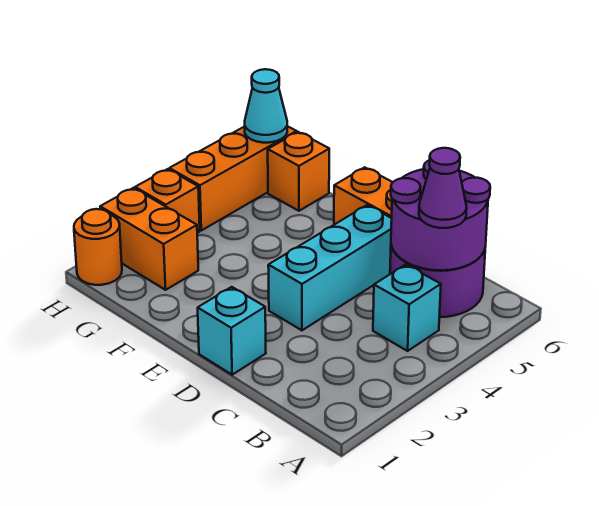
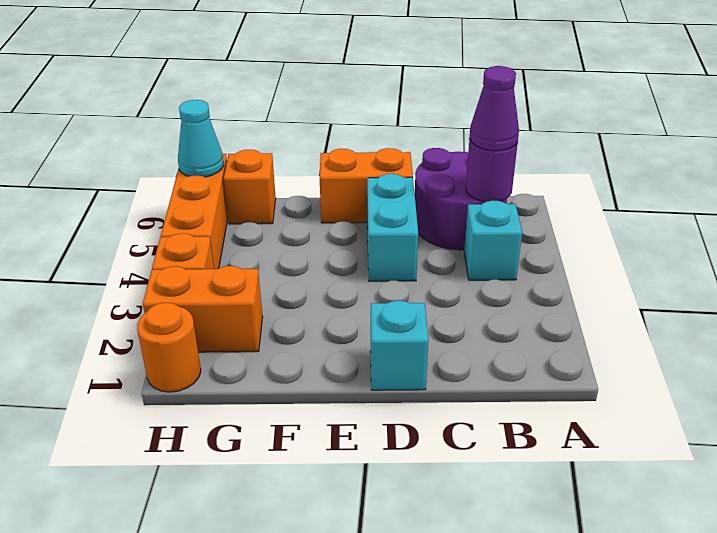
purple 2x2 round brick [391,160,490,270] -> purple 1x1 round brick [466,139,518,202]
cyan 1x3 brick [268,205,392,330] -> cyan 1x2 brick [367,174,418,281]

